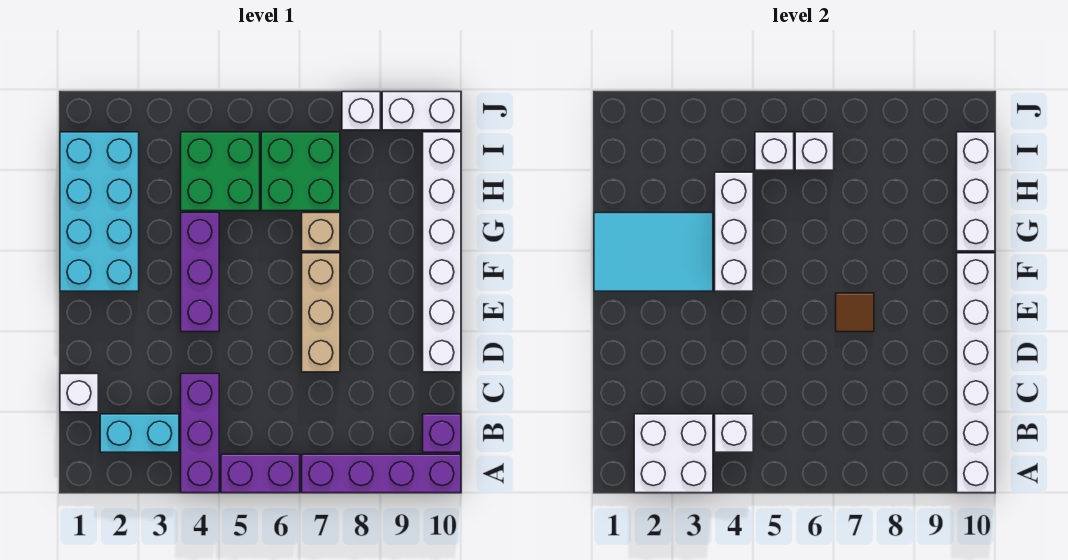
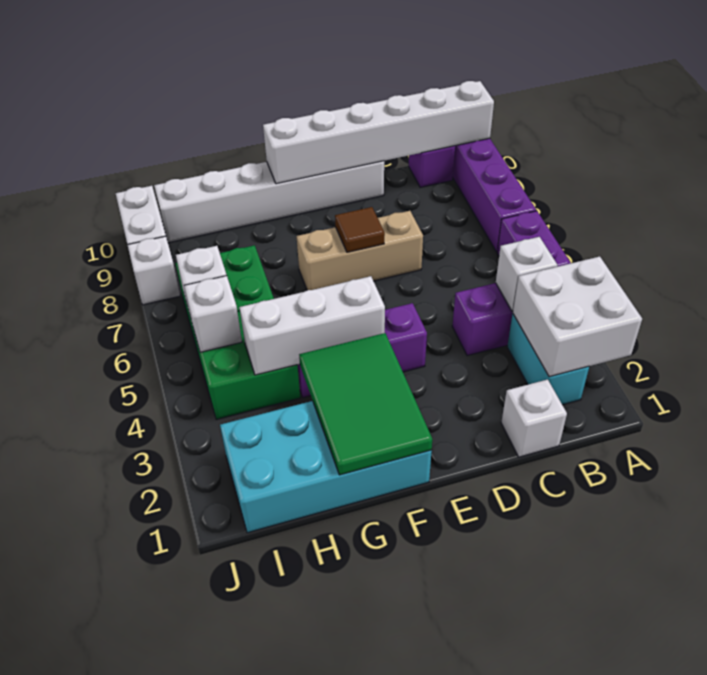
cyan 2x3 tile [594,213,713,291] -> green 2x3 tile [299,333,432,475]
tan 1x1 brick [302,213,340,251] -> none
white 1x3 brick [957,132,995,251] -> none

